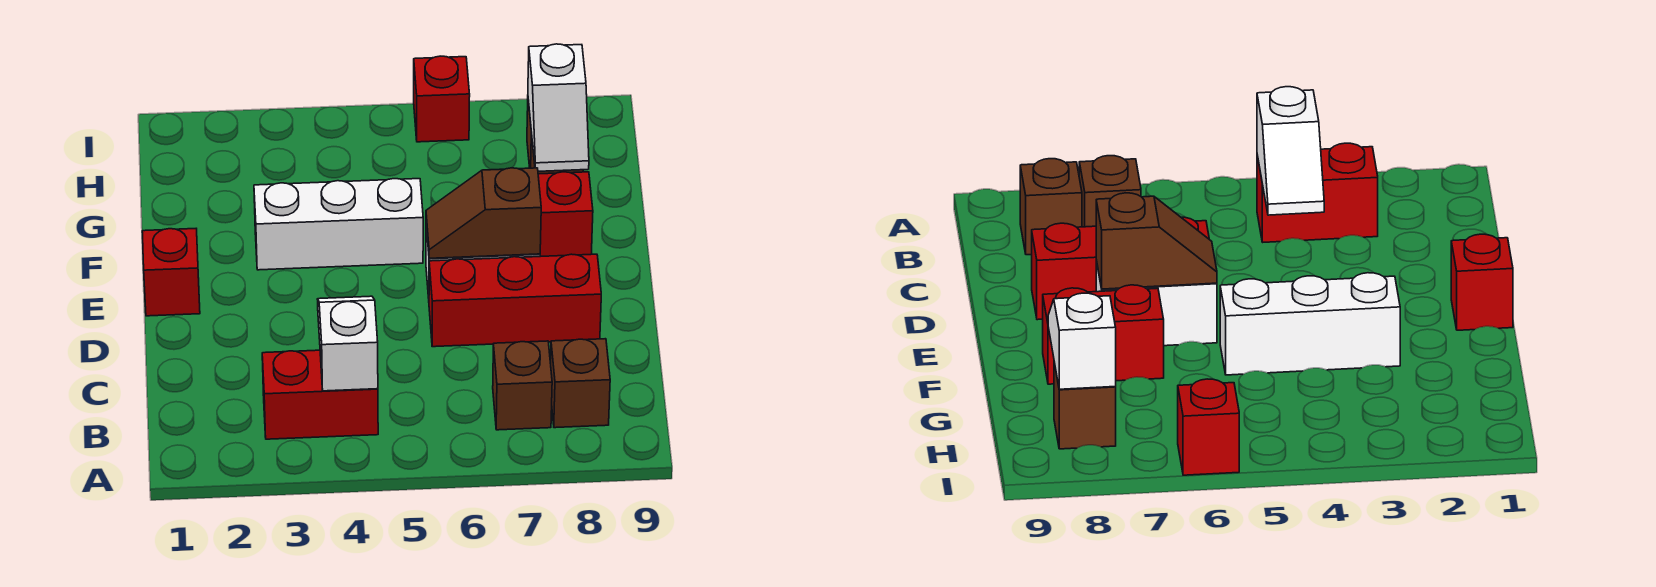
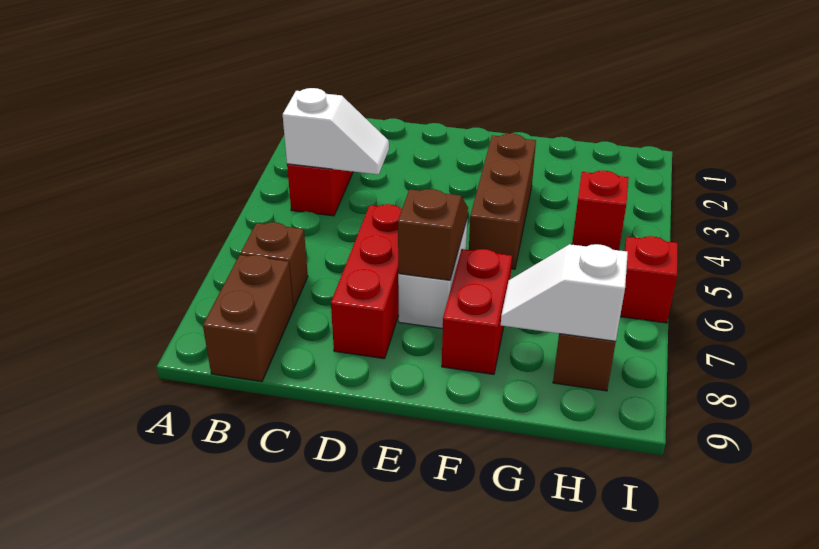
brown 1x1 brick [551,339,610,428] -> brown 1x2 brick [203,255,293,382]
red 1x1 brick [142,229,200,316] -> red 1x1 brick moved to [572,170,629,250]
white 1x3 brick [254,179,423,270] -> brown 1x3 brick [469,134,536,269]

